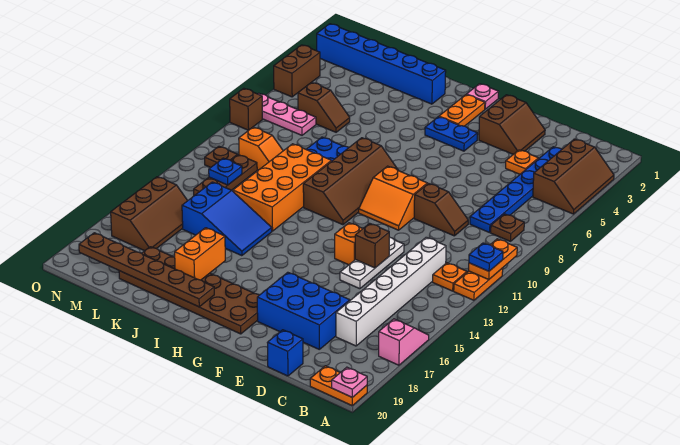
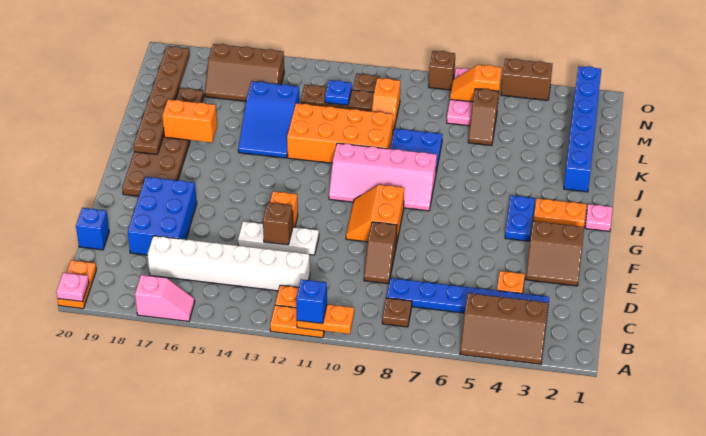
blue 1x1 plate [469,243,503,271] -> blue 1x1 brick [296,279,327,324]
brown 2x4 slope [303,138,398,225] -> pink 2x4 slope [329,143,437,211]
none -> orange 1x2 slope [450,65,502,102]

